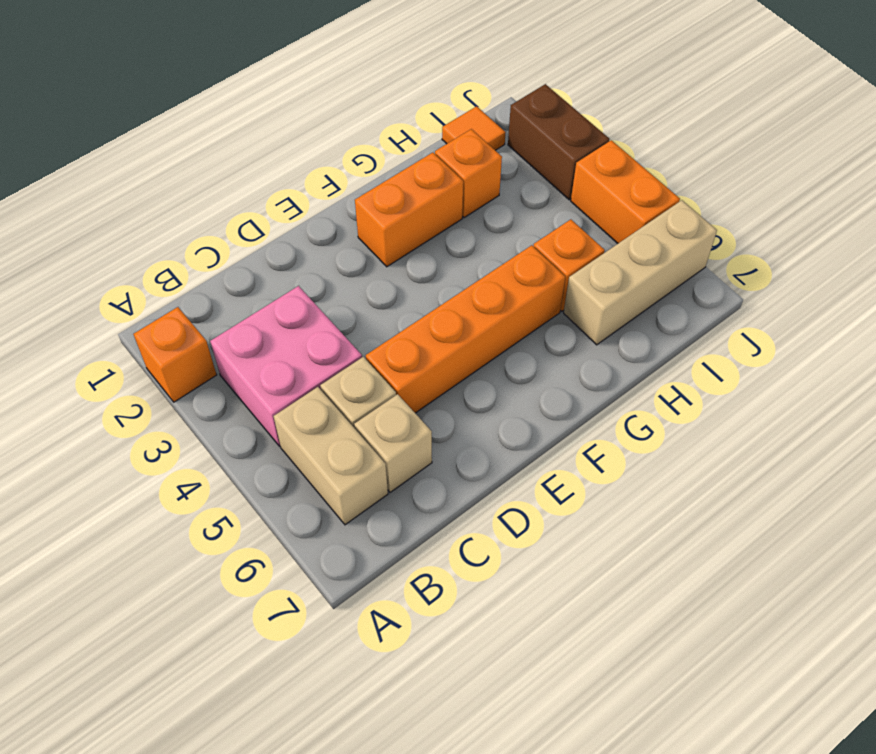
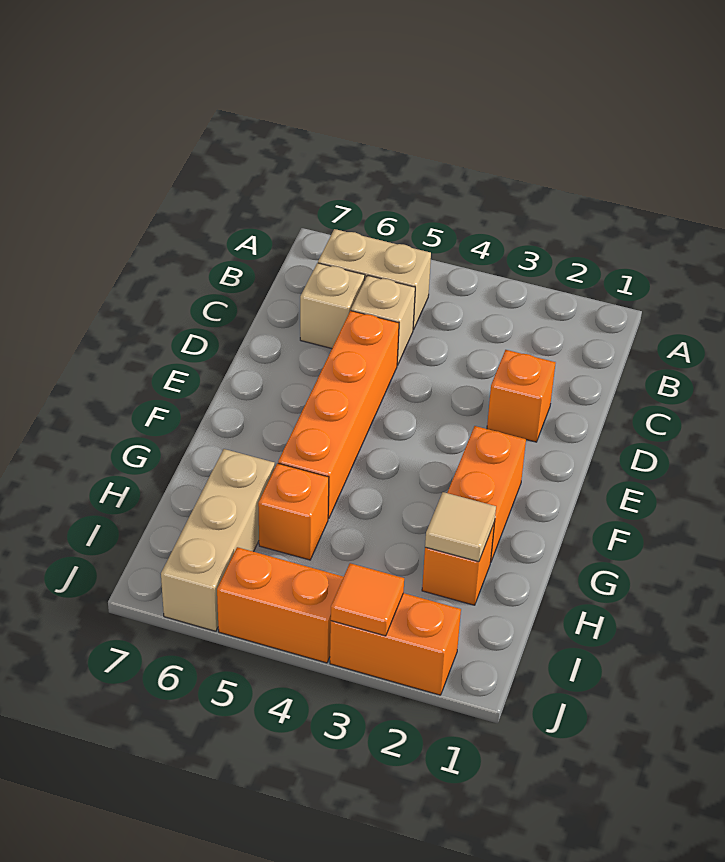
orange 1x1 brick [134,307,217,402] -> orange 1x1 brick moved to [487,350,556,442]
pink 2x2 brick [210,286,362,446] -> none
none -> tan 1x1 tile [425,492,496,562]
orange 1x1 tile [442,106,506,150] -> orange 1x1 tile moved to [331,563,404,636]
brown 1x2 brick [508,84,610,200] -> orange 1x2 brick [330,593,461,695]

